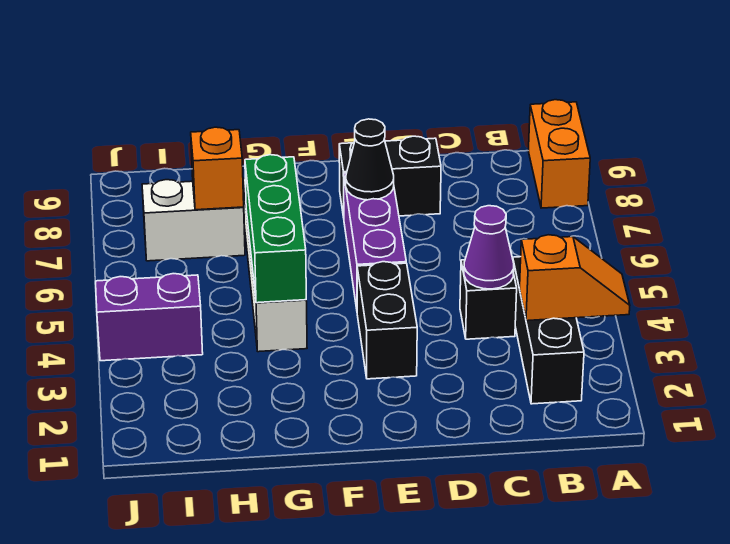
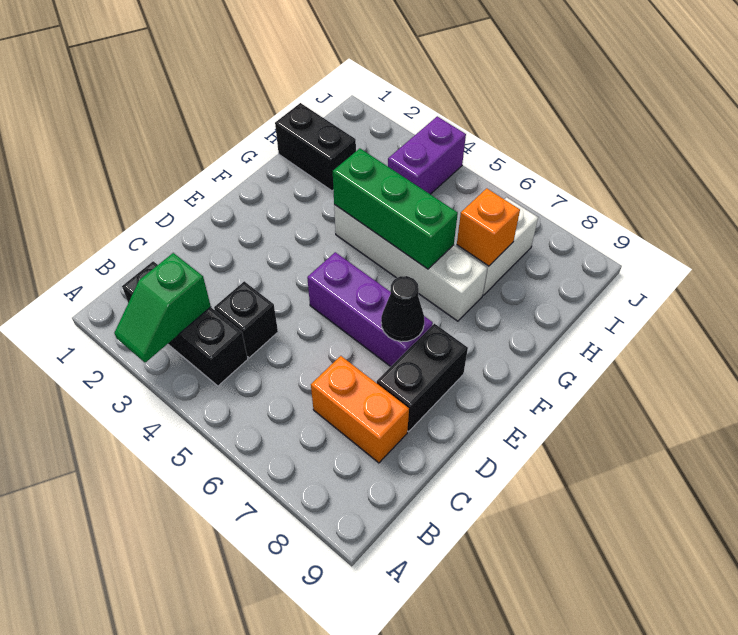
orange 1x2 slope [520,235,630,321] -> green 1x2 slope [114,253,211,363]
orange 1x2 brick [528,100,590,208] -> orange 1x2 brick moved to [311,356,409,463]
purple 1x1 cone [464,206,514,289] -> none
black 1x2 brick [357,262,417,379] -> black 1x2 brick moved to [275,103,356,191]

